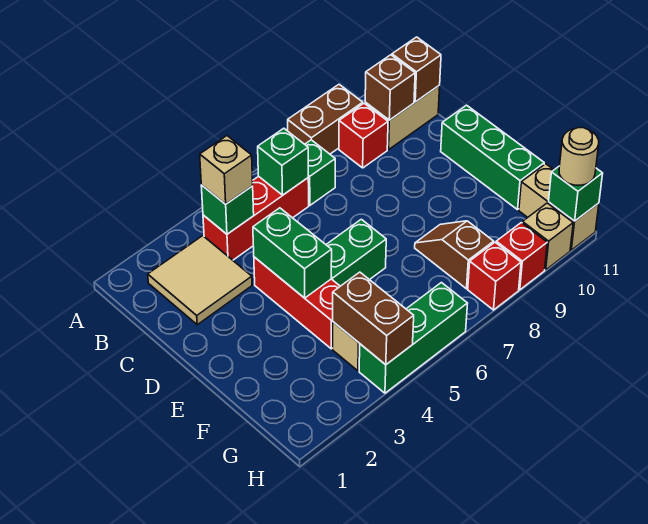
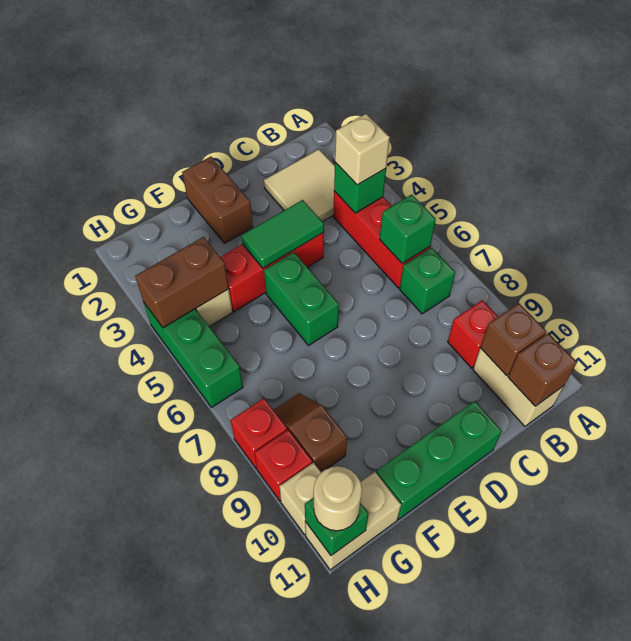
brown 1x2 brick [288,85,363,154] -> brown 1x2 brick moved to [182,157,253,243]
green 1x2 brick [253,208,332,298] -> green 1x2 tile [241,200,324,268]
brown 1x2 slope [415,221,494,289] -> brown 1x2 slope turned to [274,393,347,472]

